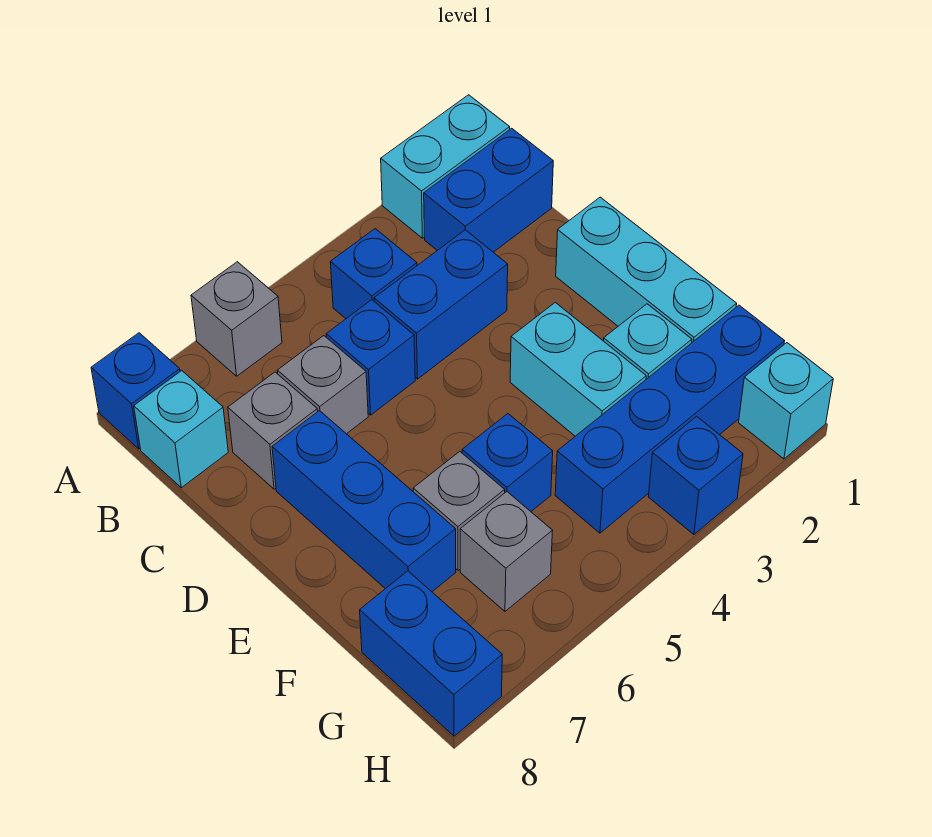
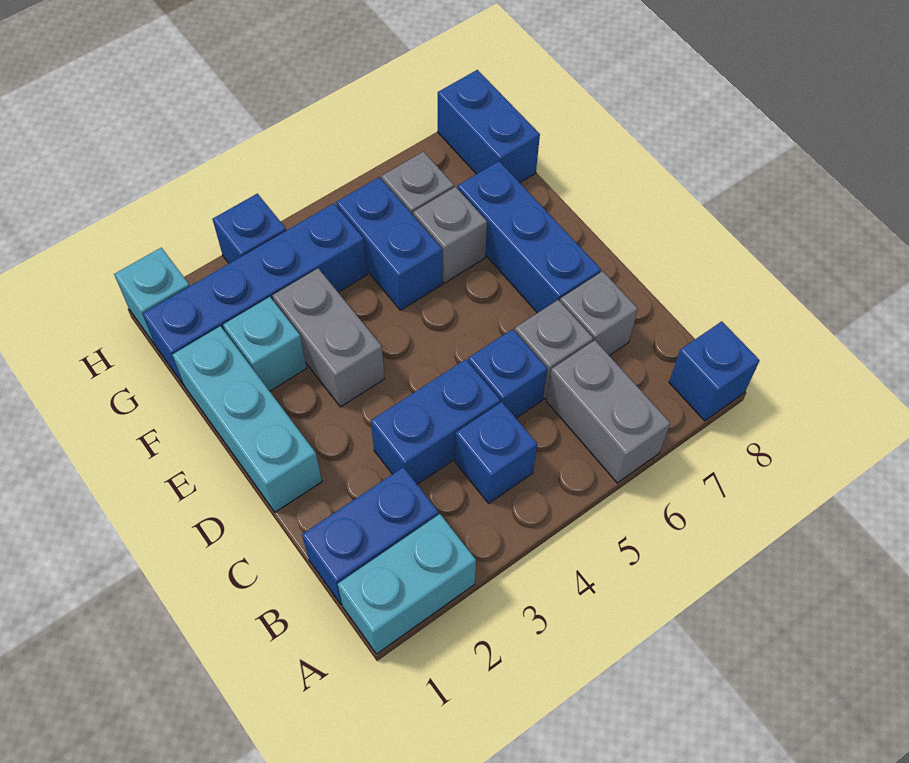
grey 1x1 brick [191,262,282,376] -> grey 1x2 brick [546,340,670,483]
cyan 1x1 brick [134,371,228,488] -> none
cyan 1x2 brick [510,302,646,436] -> grey 1x2 brick [272,268,385,407]
blue 1x1 brick [462,414,553,511] -> blue 1x2 brick [336,177,442,310]

